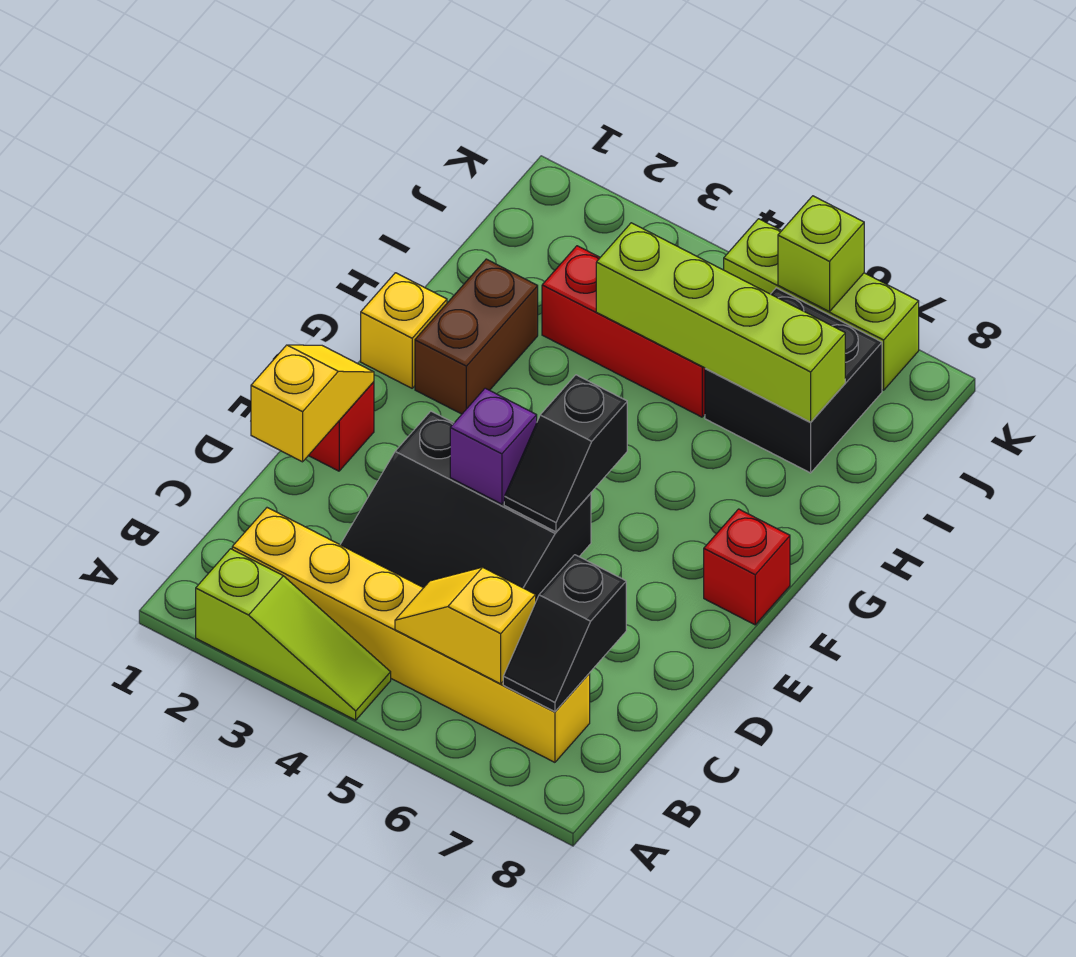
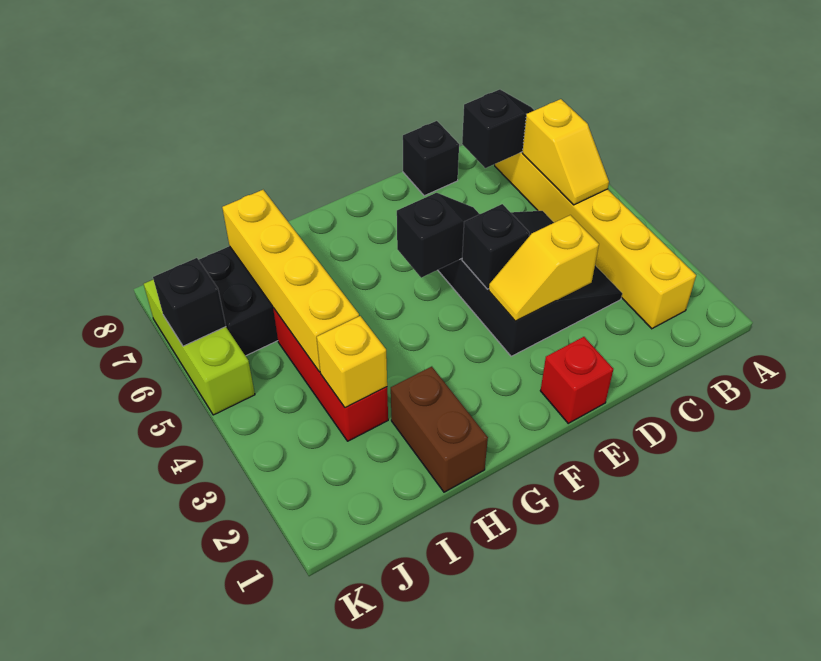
lime 1x3 slope [196,549,391,720] -> none
yellow 1x2 slope [251,345,374,462] -> yellow 1x2 slope moved to [489,215,599,321]
none -> black 1x1 brick [403,121,459,196]
purple 1x1 brick [450,388,537,504] -> black 1x1 brick [462,204,529,289]
red 1x1 brick [704,509,790,625] -> none
yellow 1x1 brick [361,273,447,388] -> yellow 1x1 brick moved to [317,316,387,408]
brown 1x2 brick [415,259,538,414] -> brown 1x2 brick turned to [391,367,488,492]
lime 1x4 brick [596,223,845,422] -> yellow 1x4 brick [222,190,359,372]
lime 1x1 brick [778,196,864,312] -> black 1x1 brick [153,258,226,346]

